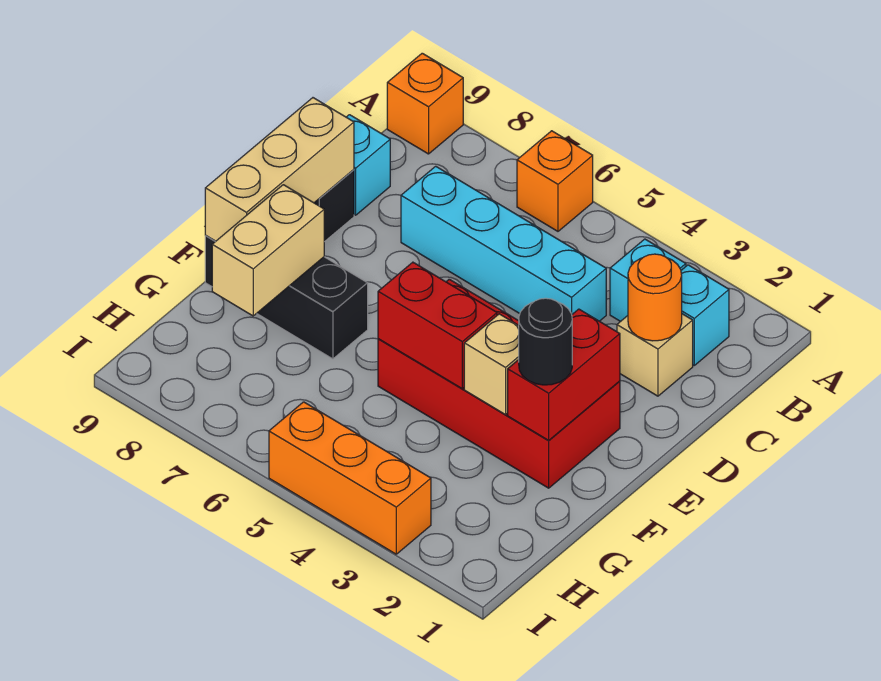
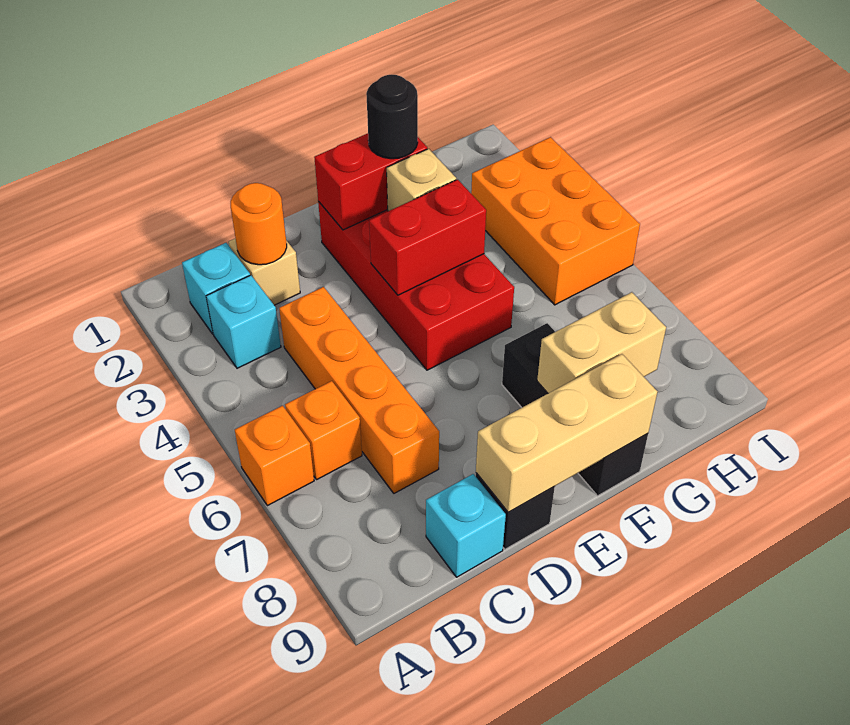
orange 1x1 brick [387,53,463,154] -> orange 1x1 brick moved to [285,381,362,479]
cyan 1x4 brick [401,166,606,321] -> orange 1x4 brick [279,287,439,493]
red 1x2 brick [378,262,497,389] -> red 1x2 brick turned to [369,180,486,295]
orange 1x3 brick [269,402,431,554] -> orange 2x3 brick [471,137,640,305]

